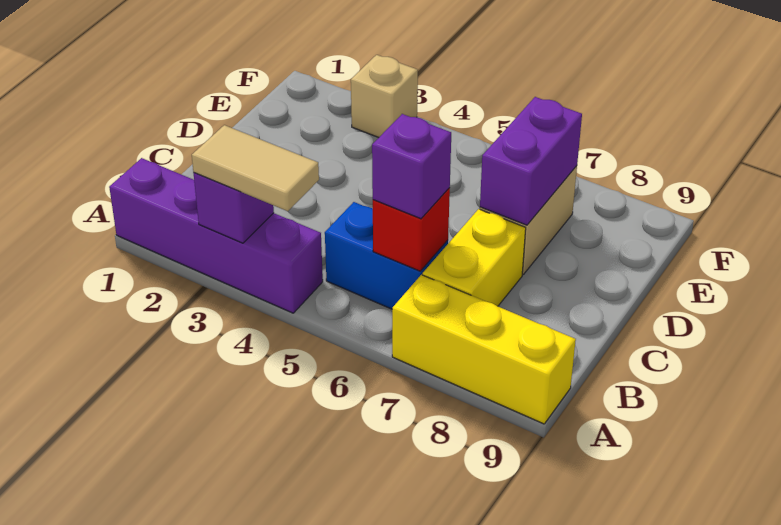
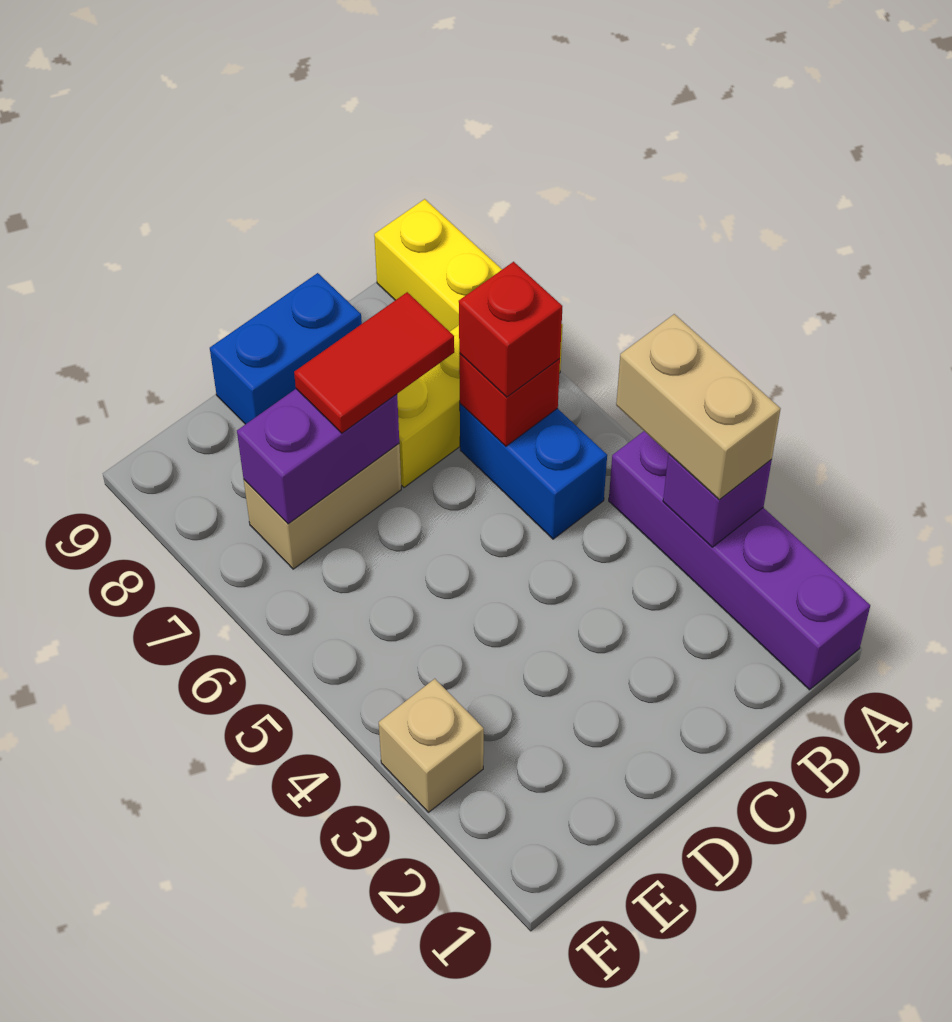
tan 1x2 tile [192,125,319,211] -> tan 1x2 brick [616,314,780,500]
purple 1x1 brick [372,114,451,219] -> red 1x1 brick [459,262,562,397]
none -> red 1x2 tile [294,292,454,433]
none -> blue 1x2 brick [210,273,362,424]

